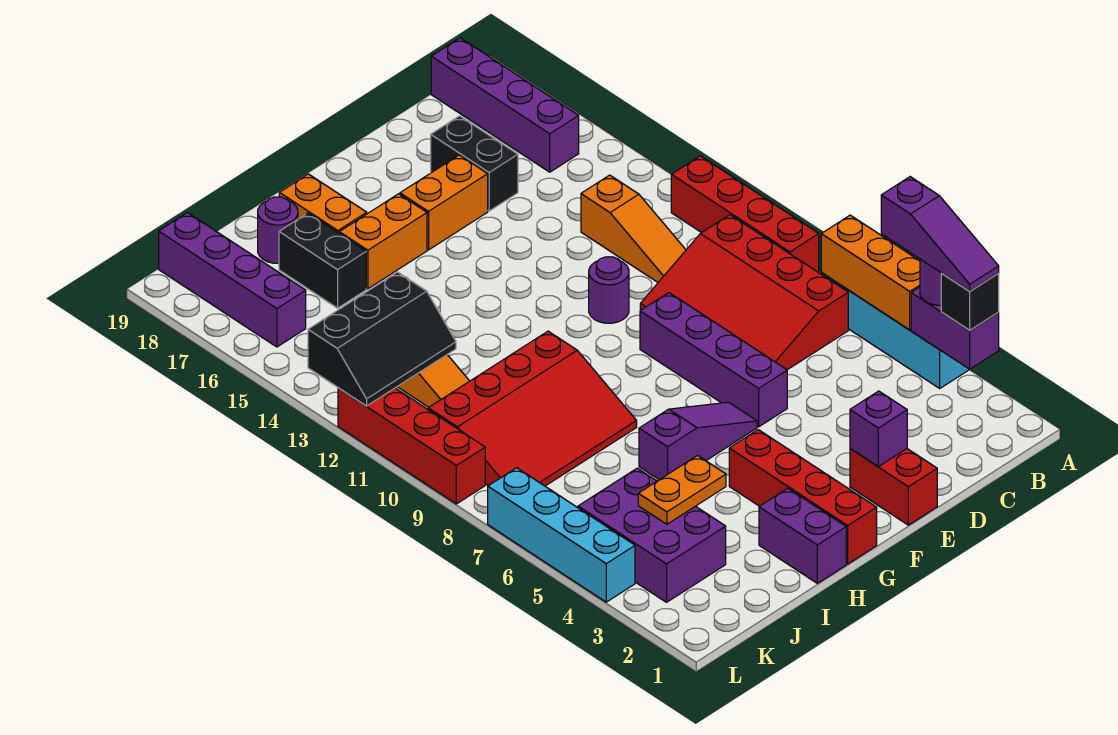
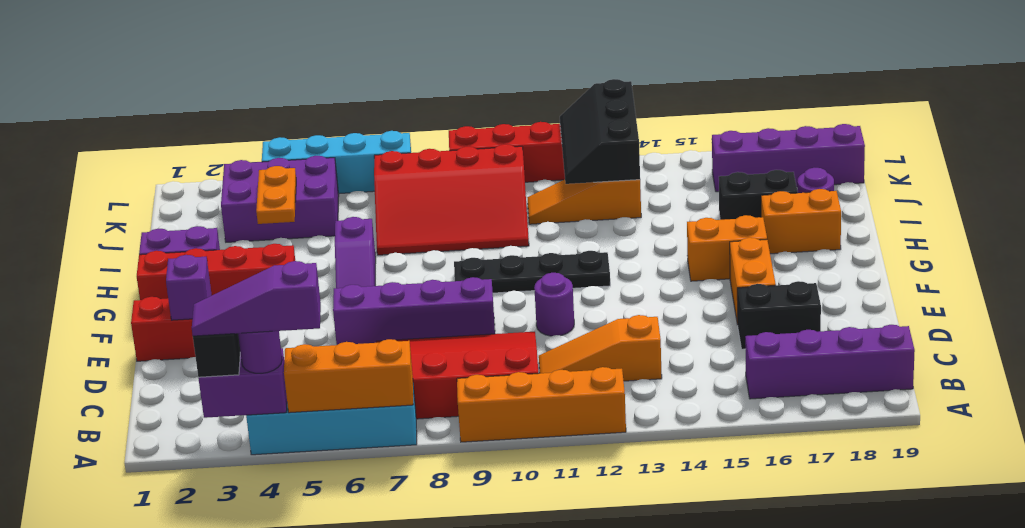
red 1x4 brick [671,156,819,272] -> orange 1x4 brick [457,367,626,442]
none -> black 1x4 plate [454,251,610,293]
orange 1x2 brick [339,194,427,289] -> orange 1x2 brick turned to [687,215,767,281]
red 3x4 slope [428,331,637,486] -> red 3x4 slope turned to [374,144,529,255]

